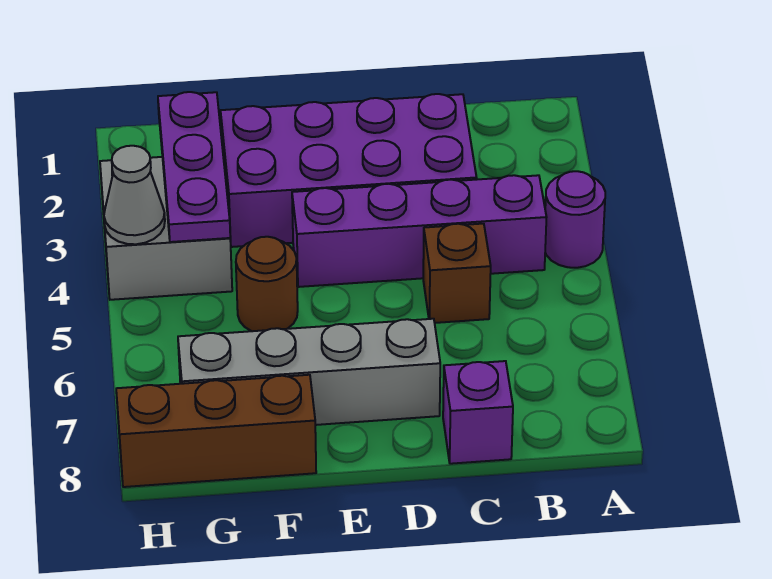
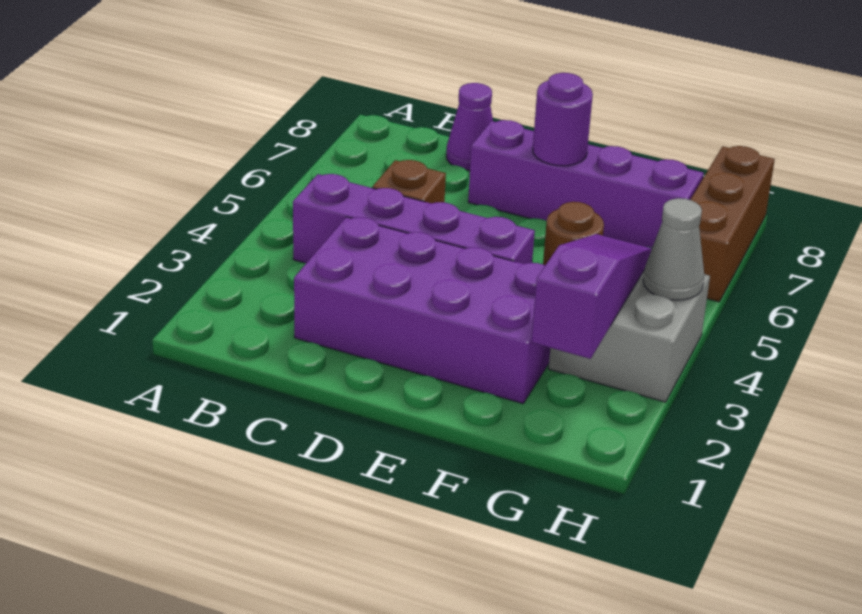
purple 1x1 round brick [545,171,605,268] -> purple 1x1 round brick moved to [533,73,593,166]
purple 1x1 brick [443,361,513,464] -> purple 1x1 cone [446,83,493,171]
grey 1x4 brick [178,319,440,425] -> purple 1x4 brick [468,120,703,248]
brown 1x3 brick [116,375,316,487] -> brown 1x3 brick turned to [690,146,775,302]
purple 1x3 plate [158,92,230,242] -> purple 1x3 slope [531,234,652,359]

